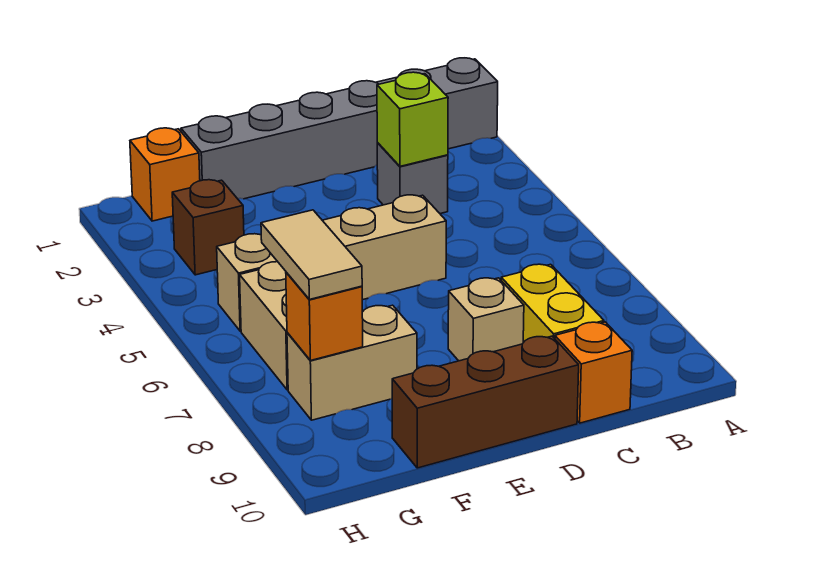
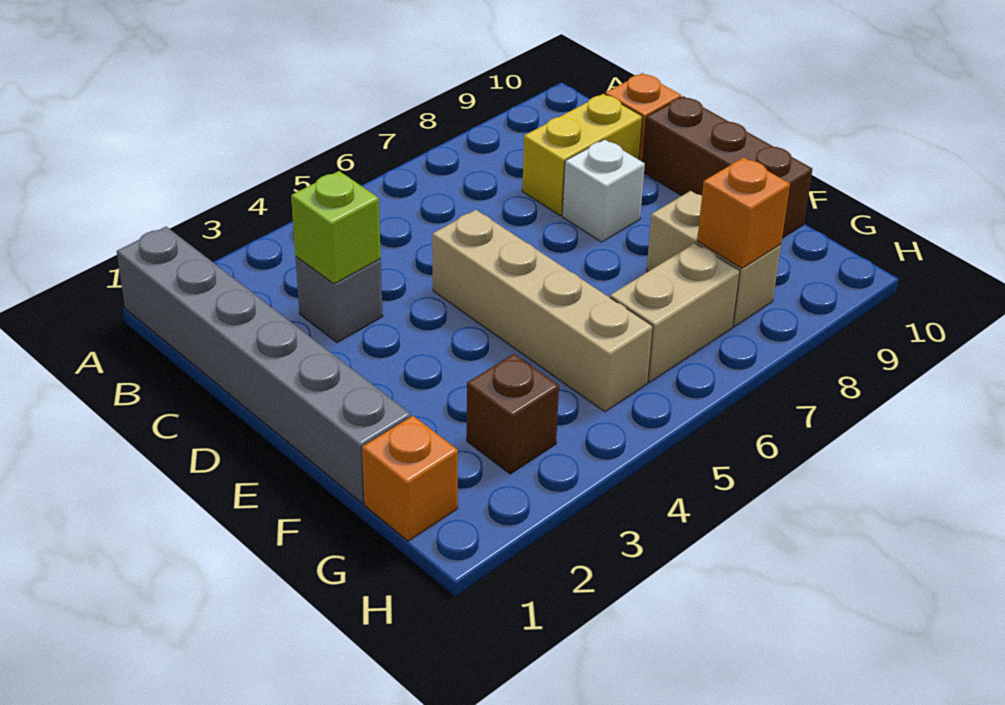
tan 1x1 brick [448,278,524,361] -> white 1x1 brick [562,139,645,242]
tan 1x2 tile [261,210,362,299] -> none

